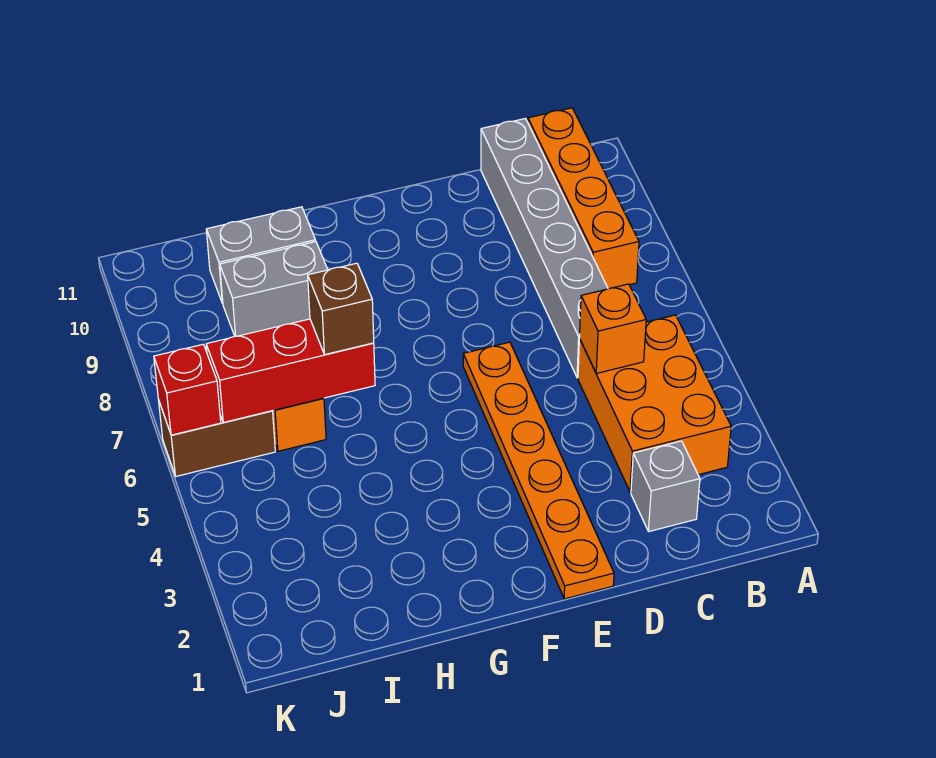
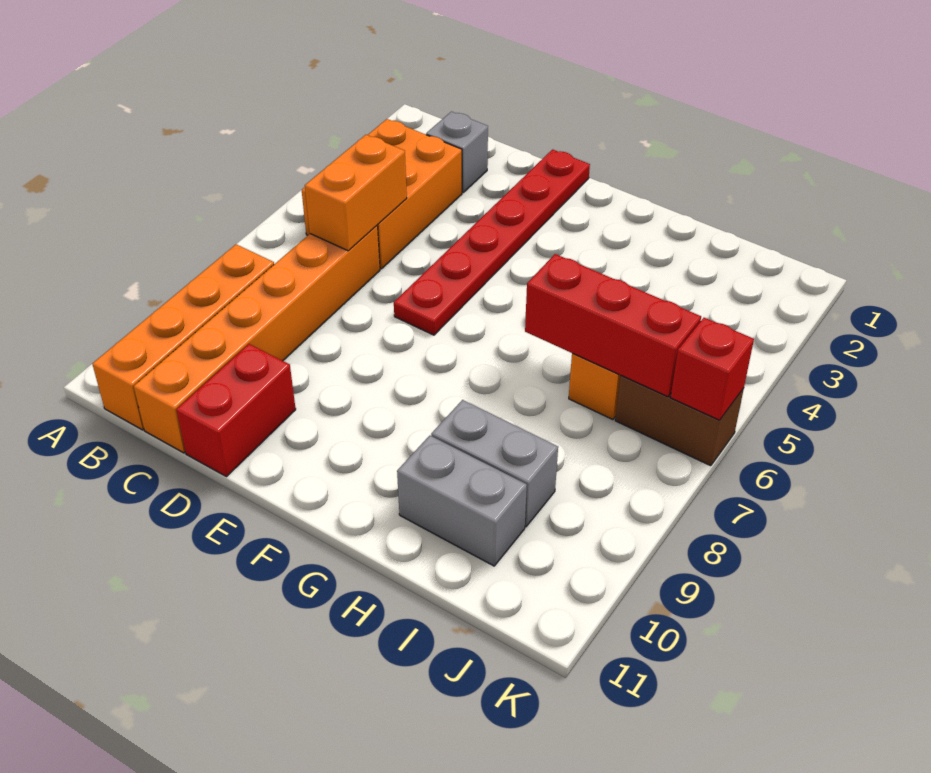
orange 1x1 brick [580,284,646,373] -> orange 1x2 brick [305,135,407,251]
grey 1x6 brick [481,119,608,378] -> orange 1x6 brick [134,226,380,453]
none -> red 1x2 brick [176,344,296,477]
orange 1x6 plate [463,342,614,599] -> red 1x6 plate [394,149,590,335]
brown 1x1 brick [308,263,374,354] -> none

